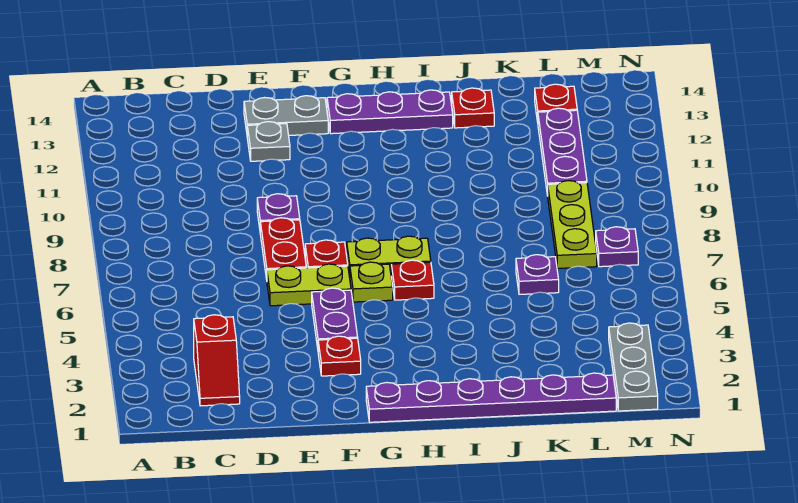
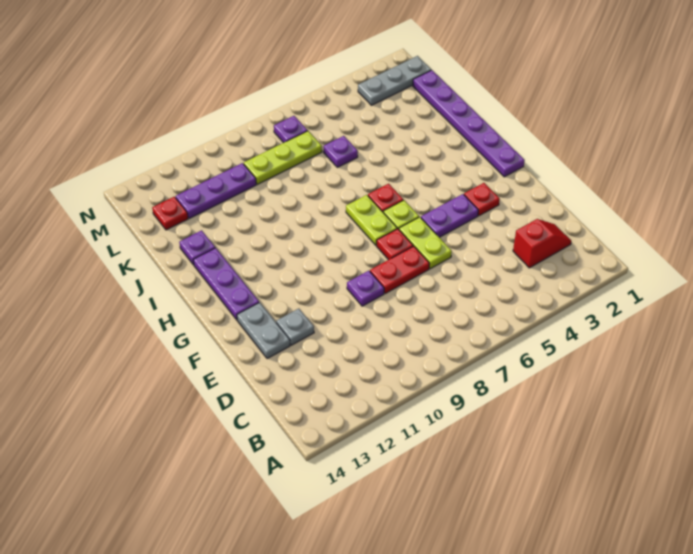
red 1x1 plate [452,88,494,128] -> purple 1x1 plate [179,230,215,265]

